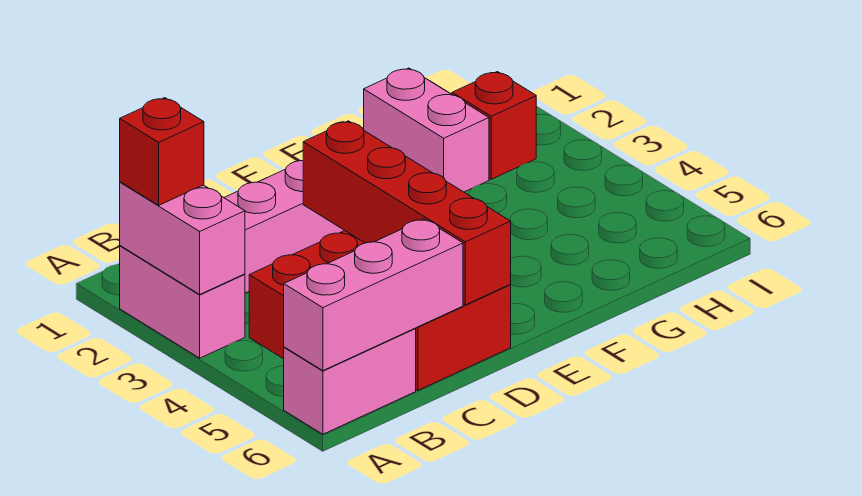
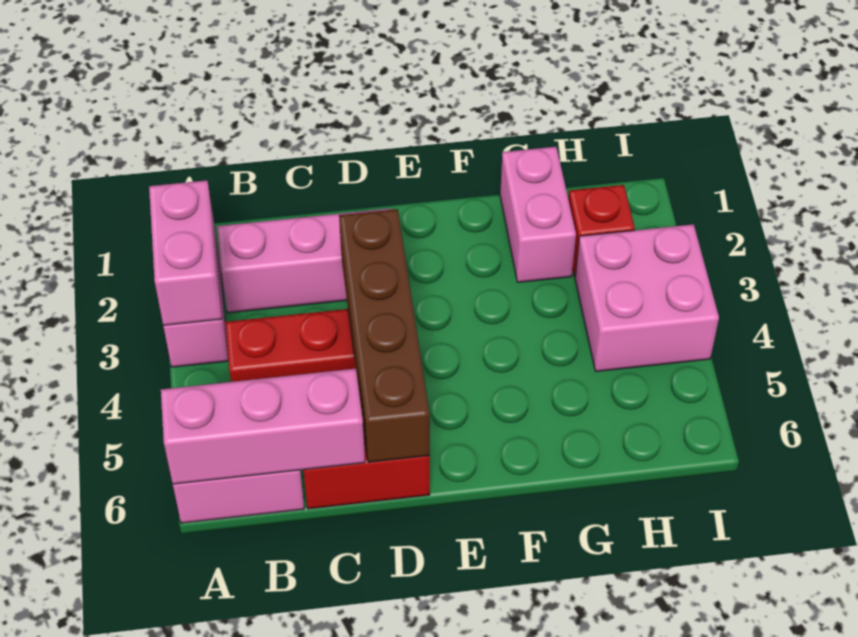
red 1x1 brick [120,98,204,205] -> none
red 1x4 brick [303,121,511,305] -> brown 1x4 brick [339,209,430,462]
none -> pink 2x2 brick [575,224,719,371]

